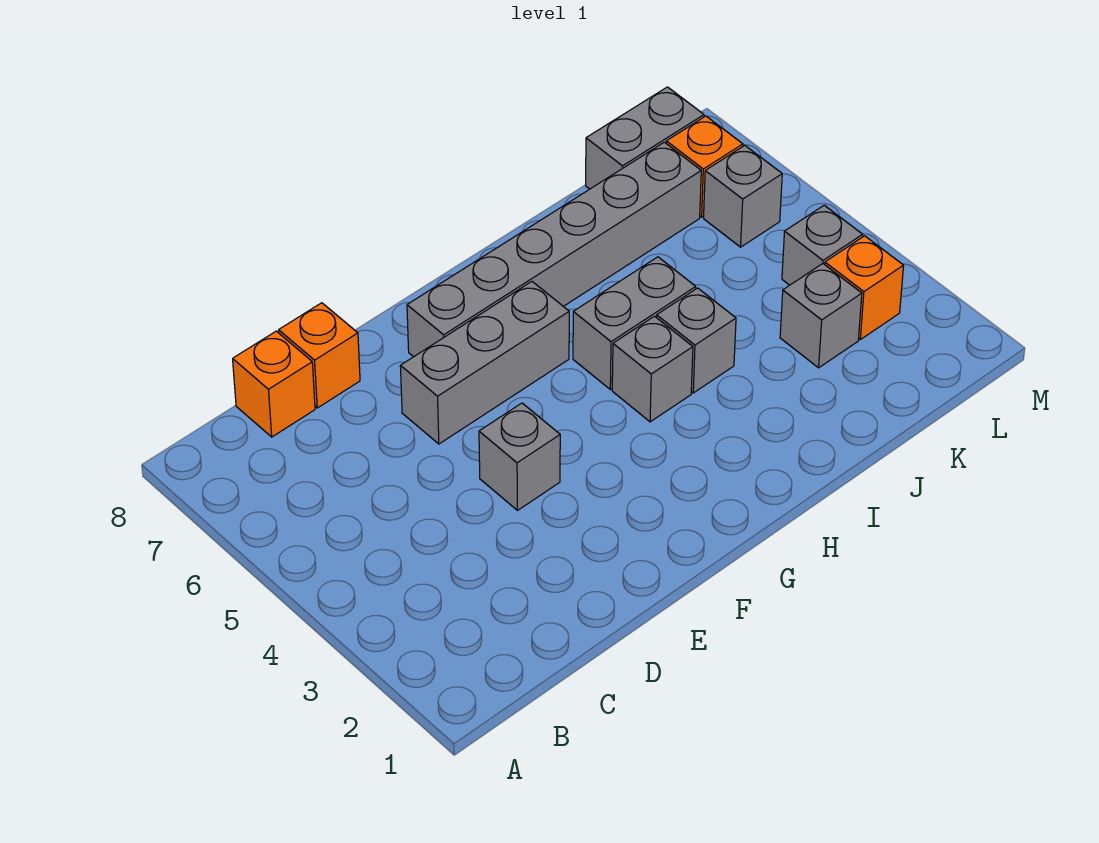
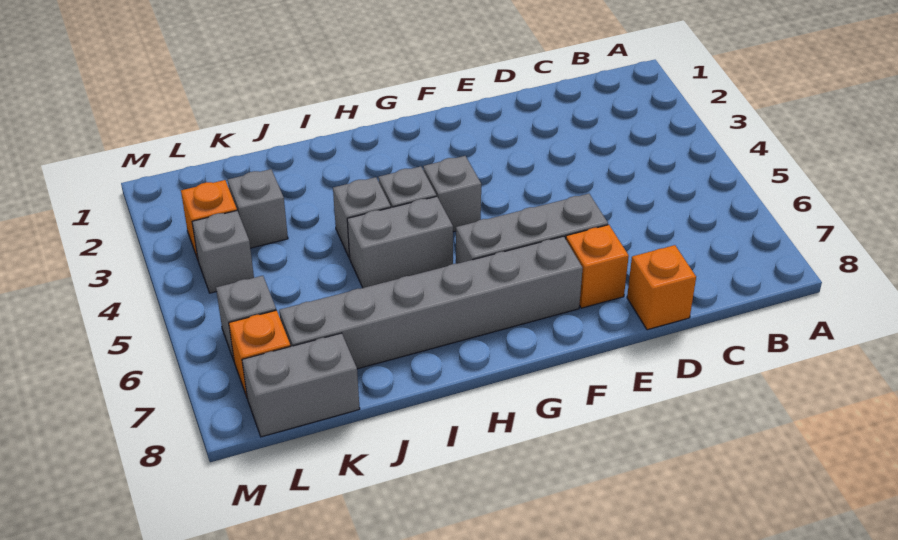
orange 1x1 brick [233,331,315,437] -> orange 1x1 brick moved to [566,225,629,308]
grey 1x1 brick [479,403,560,510] -> grey 1x1 brick moved to [423,156,481,232]

